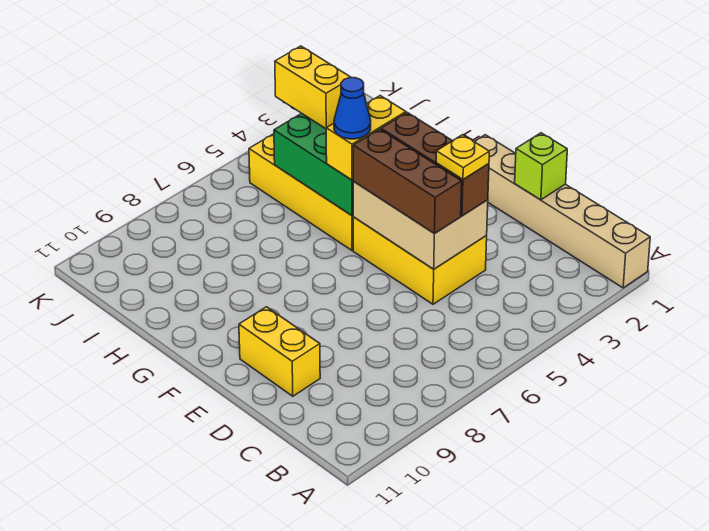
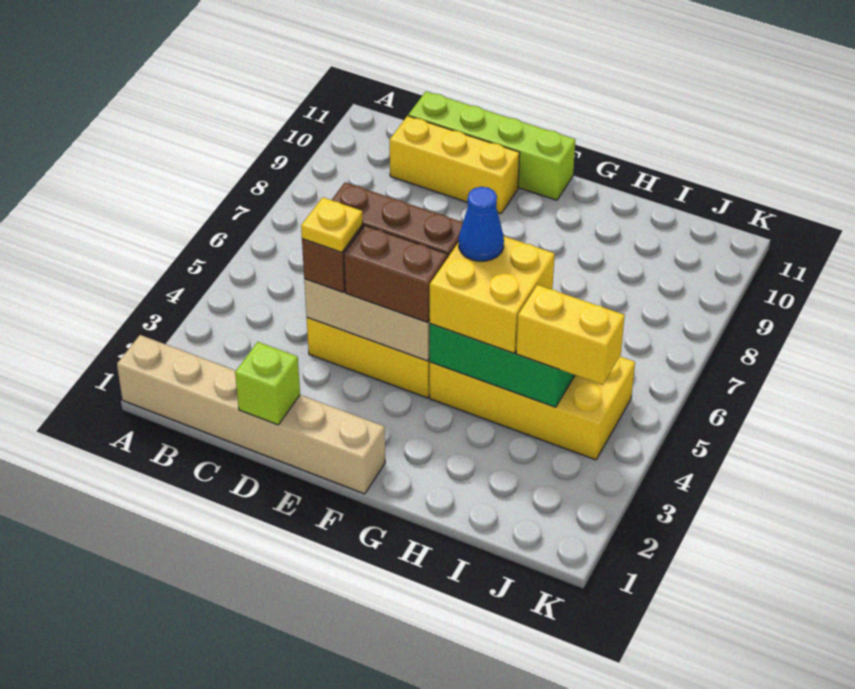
none -> lime 1x4 brick [408,91,575,200]
yellow 1x2 brick [239,307,320,396] -> yellow 1x3 brick [390,116,520,213]
yellow 1x2 brick [326,96,406,180] -> yellow 2x2 brick [430,236,555,353]

